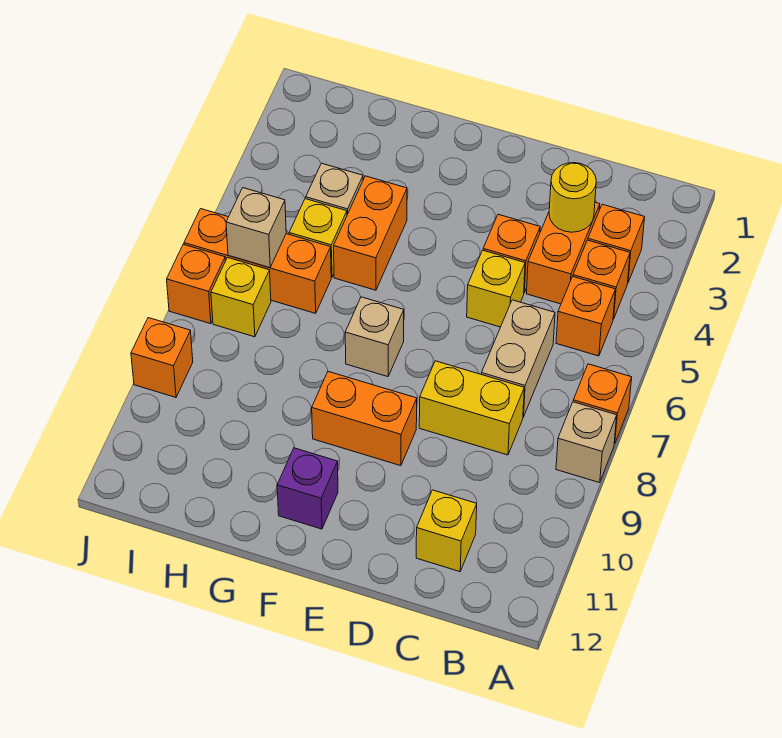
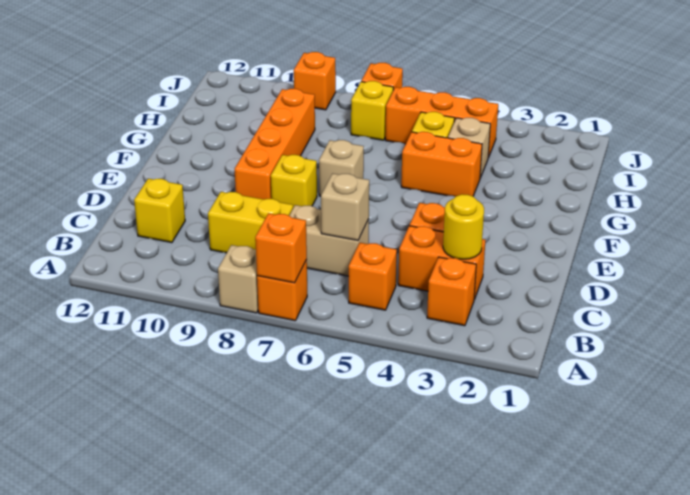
orange 1x1 brick [573,240,630,319] -> orange 1x1 brick moved to [255,213,307,283]
yellow 1x2 brick [419,361,524,455] -> yellow 1x2 brick turned to [208,192,293,253]
yellow 1x1 brick [467,251,525,327] -> yellow 1x1 brick moved to [271,155,317,207]
orange 1x2 brick [312,372,417,466] -> orange 1x4 brick [235,89,315,199]
purple 1x1 brick [277,448,338,529] -> none
orange 1x3 brick [184,209,331,313] -> orange 1x3 brick turned to [385,87,498,158]
tan 1x1 brick [226,188,286,268] -> tan 1x1 brick moved to [321,173,369,241]

